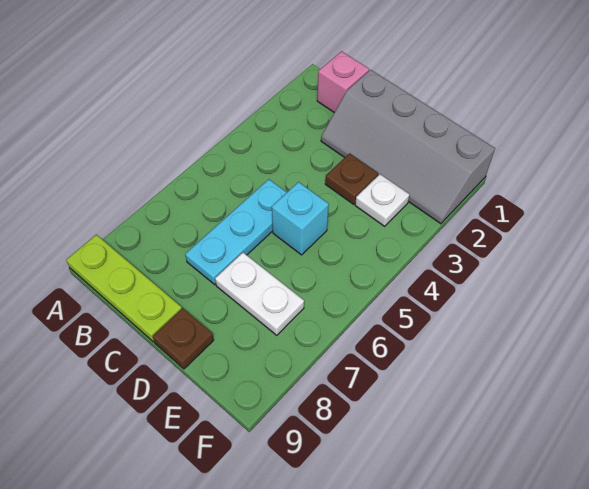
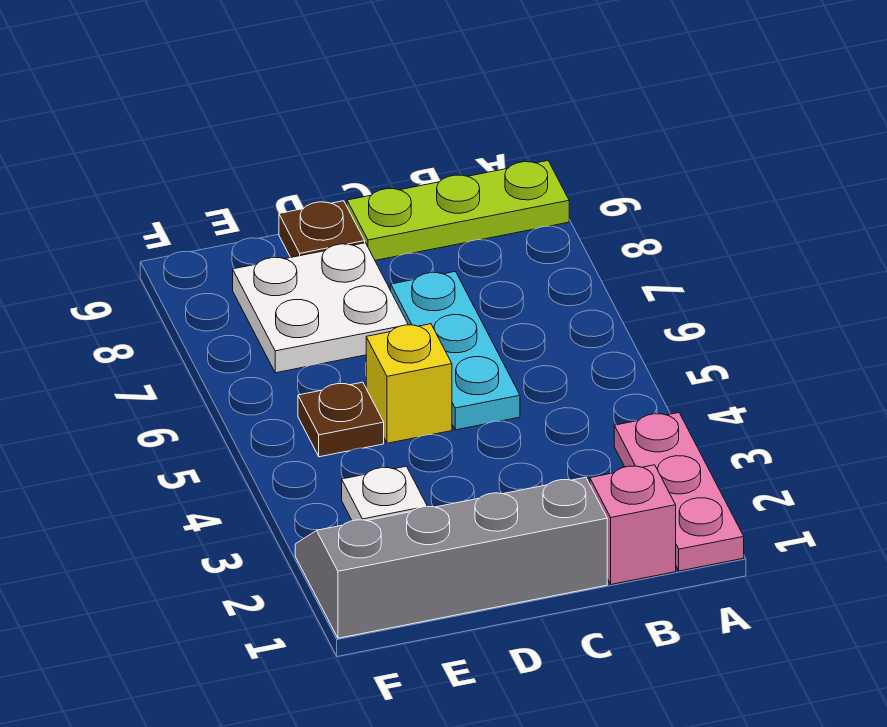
none -> pink 1x3 plate [614,413,744,571]
brown 1x1 plate [325,153,378,204] -> brown 1x1 plate moved to [298,382,384,457]
cyan 1x1 brick [272,182,329,255] -> yellow 1x1 brick [366,324,452,443]
white 1x2 plate [215,253,304,335] -> white 2x2 plate [233,243,408,373]

